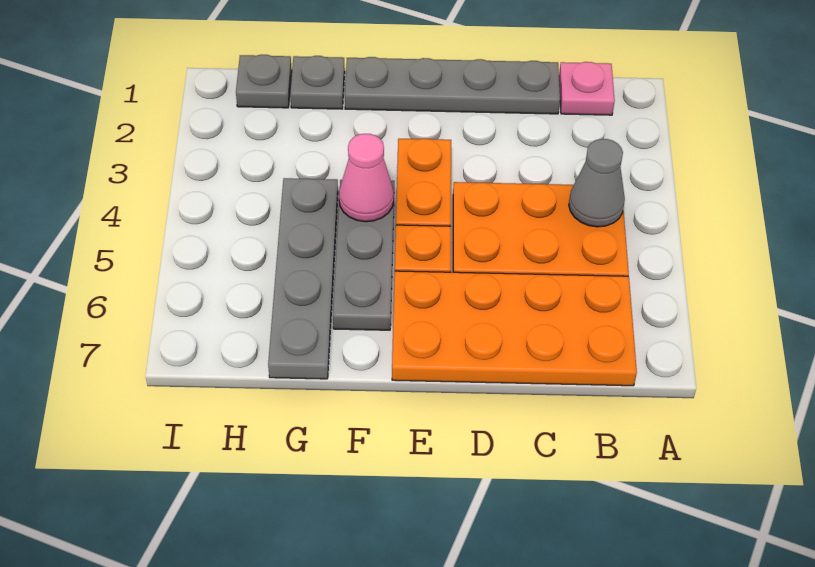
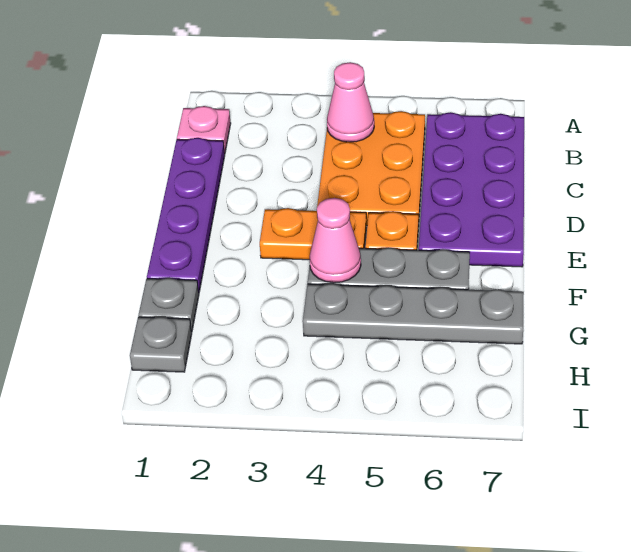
grey 1x1 cone [569,139,625,227] -> pink 1x1 cone [327,62,374,142]
orange 2x4 plate [392,271,637,386] -> purple 2x4 plate [419,112,524,267]
grey 1x4 plate [345,57,560,114] -> purple 1x4 plate [147,138,225,292]

